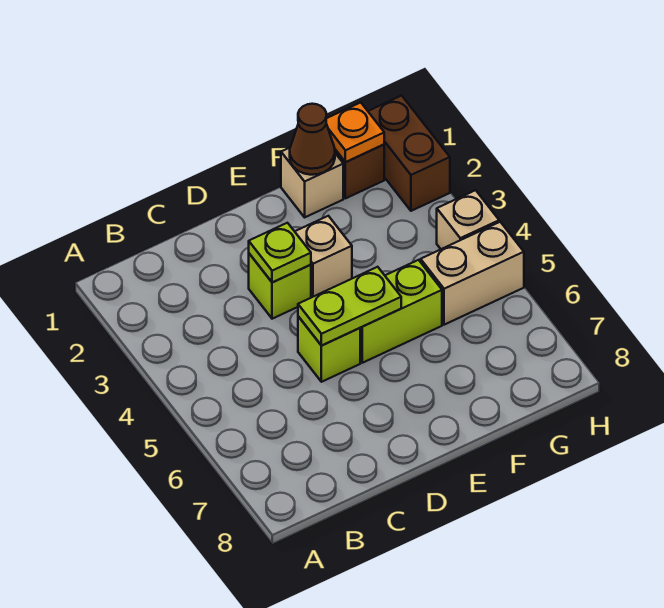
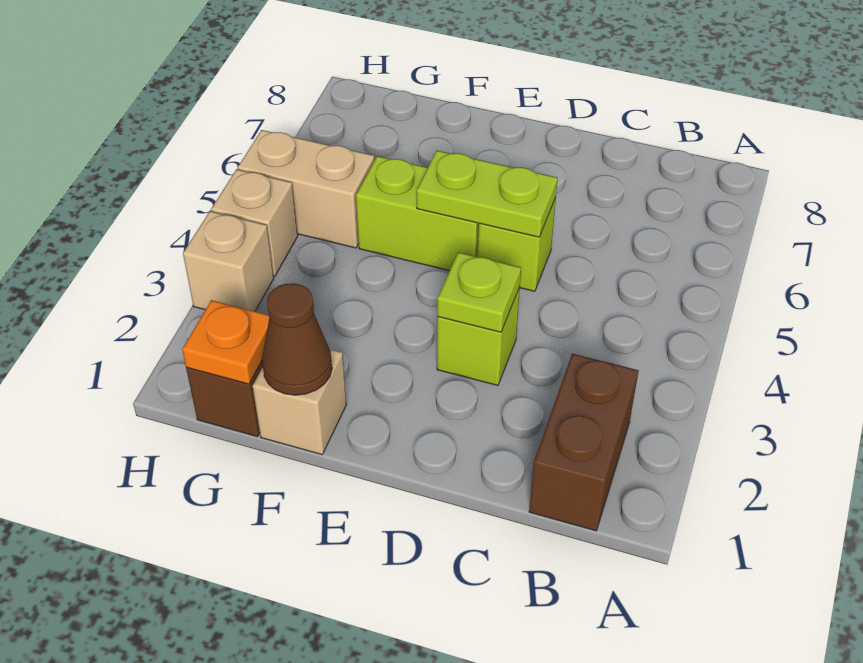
tan 1x1 brick [295,216,352,298] -> tan 1x1 brick moved to [183,211,274,311]
brown 1x2 brick [368,96,450,211] -> brown 1x2 brick moved to [529,354,639,531]

